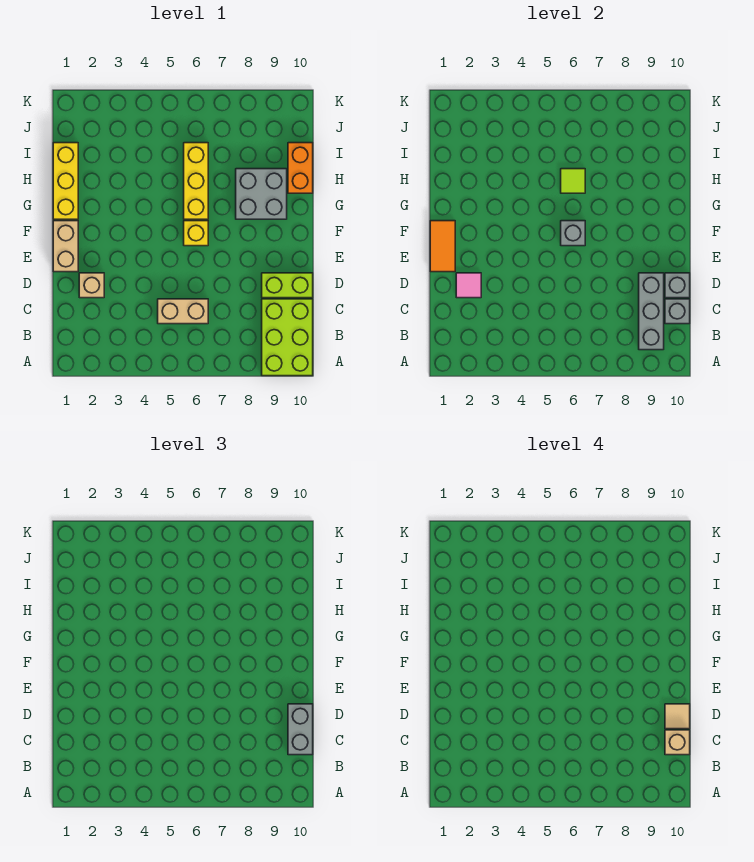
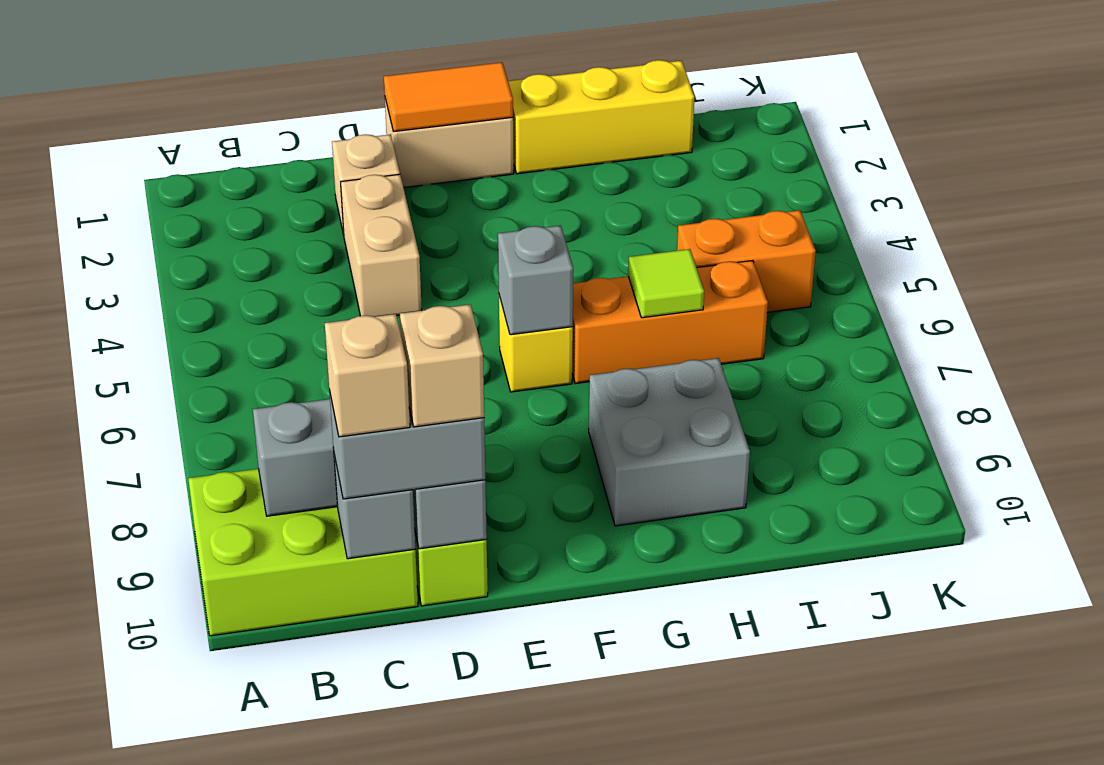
tan 1x2 brick [158,299,208,324] -> tan 1x2 brick moved to [341,174,422,317]
pink 1x1 tile [456,273,481,298] -> none
tan 1x1 tile [665,704,690,729] -> tan 1x1 brick [400,304,484,427]
yellow 1x3 brick [184,143,208,219] -> orange 1x3 brick [572,261,768,384]
orange 1x2 brick [288,143,313,193] -> orange 1x2 brick moved to [677,210,816,312]

